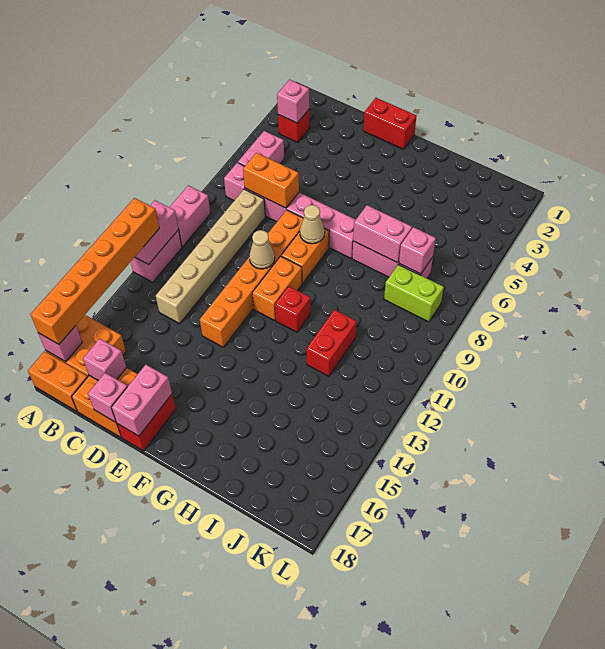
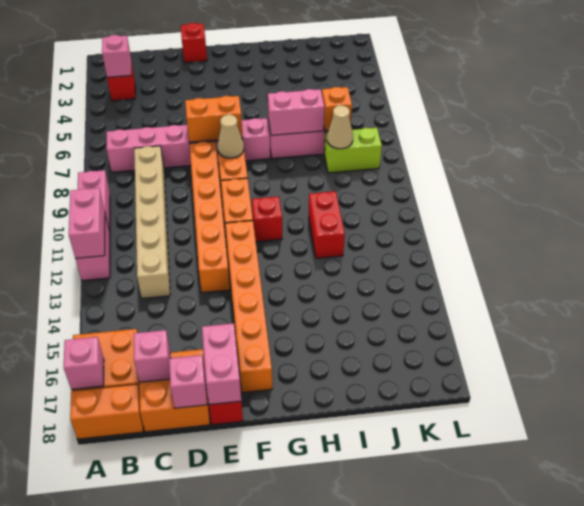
orange 1x6 brick [30,198,159,344] -> orange 1x6 brick moved to [225,221,272,393]
pink 1x2 brick [238,131,284,166] -> none
orange 1x2 brick [243,153,299,208] -> orange 1x2 brick moved to [185,96,243,142]
red 1x2 brick [363,98,416,149] -> red 1x1 brick [181,23,207,63]
tan 1x1 cone [249,230,275,269] -> tan 1x1 cone moved to [327,105,353,149]
pink 1x1 brick [399,227,436,274] -> orange 1x1 brick [322,87,352,131]

